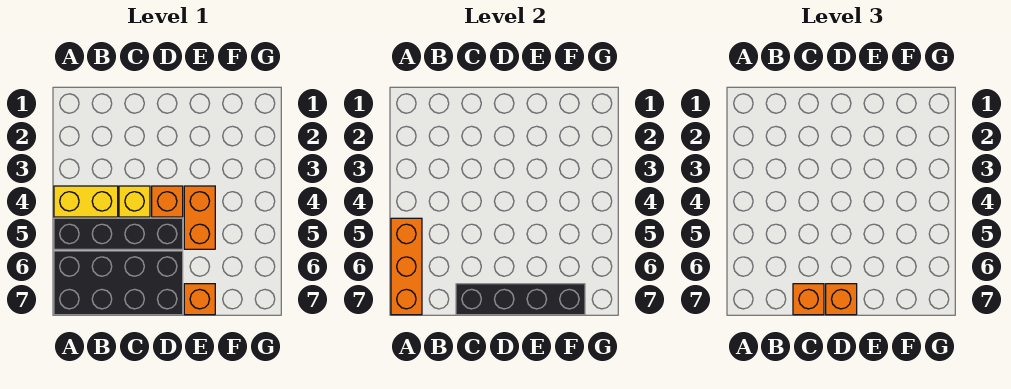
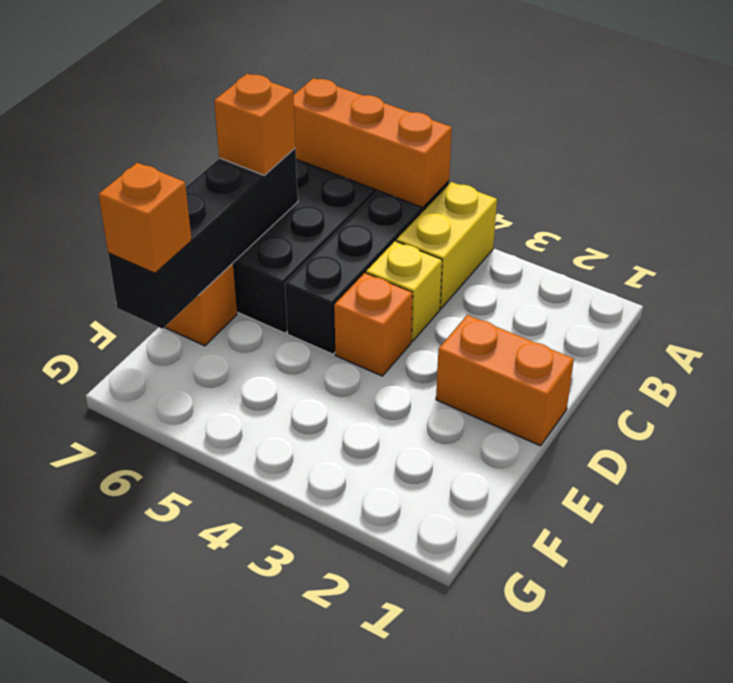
orange 1x1 brick [826,284,857,315] -> orange 1x1 brick moved to [99,163,192,273]
orange 1x2 brick [184,186,215,249] -> orange 1x2 brick moved to [436,315,574,446]

